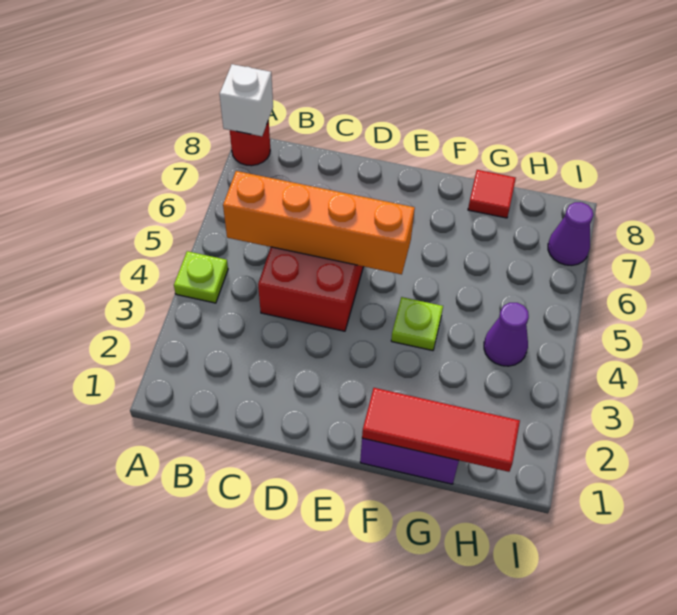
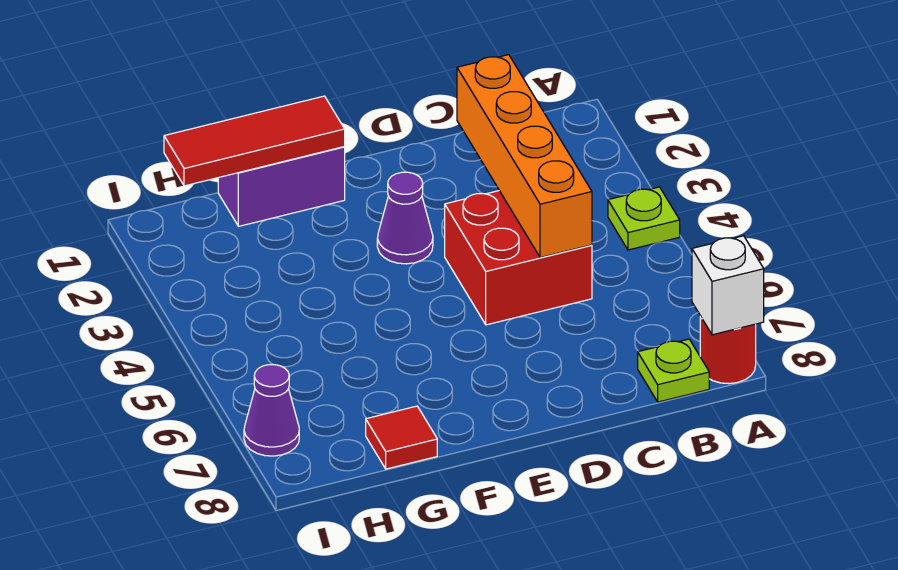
orange 1x4 brick [223,171,415,274] -> orange 1x4 brick turned to [457,55,592,258]
lime 1x1 plate [391,297,443,351] -> lime 1x1 plate moved to [638,339,709,402]
purple 1x1 cone [484,303,529,366] -> purple 1x1 cone moved to [377,172,433,264]

